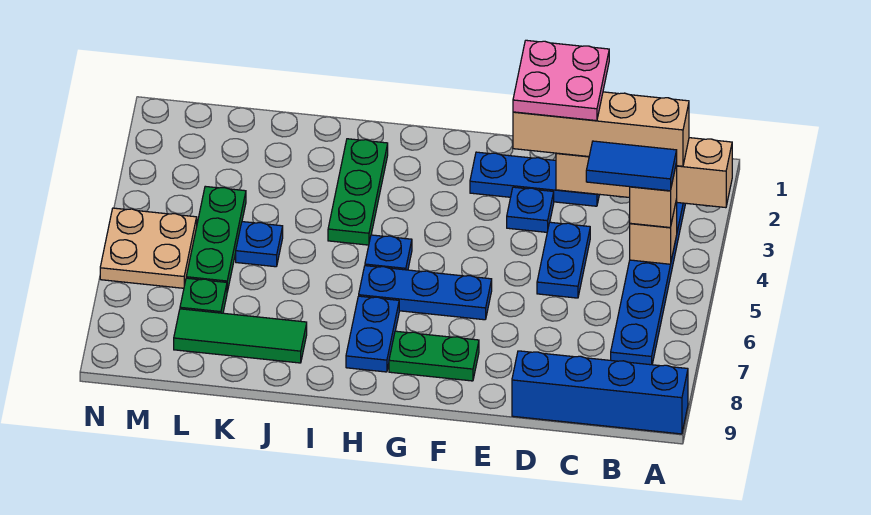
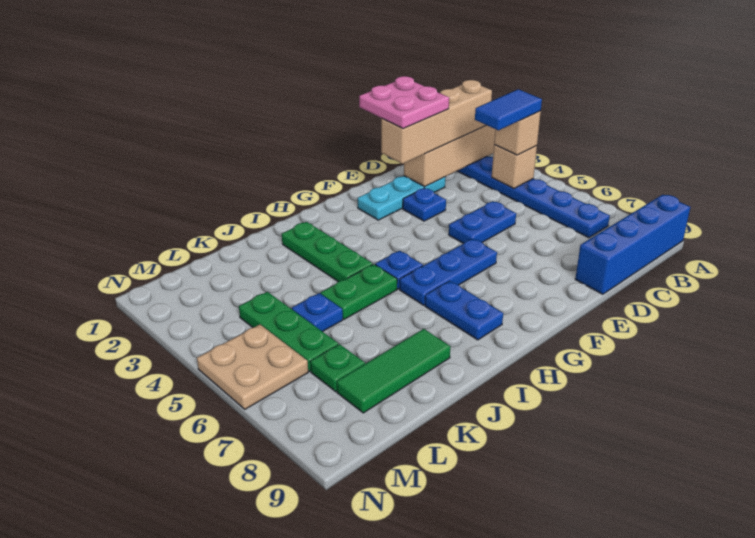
blue 1x3 plate [470,152,599,206] -> cyan 1x3 plate [358,176,445,220]
blue 1x2 plate [537,222,590,298] -> blue 1x2 plate turned to [449,201,516,244]
green 1x2 plate [389,331,479,381] -> green 1x2 plate moved to [321,264,397,319]

